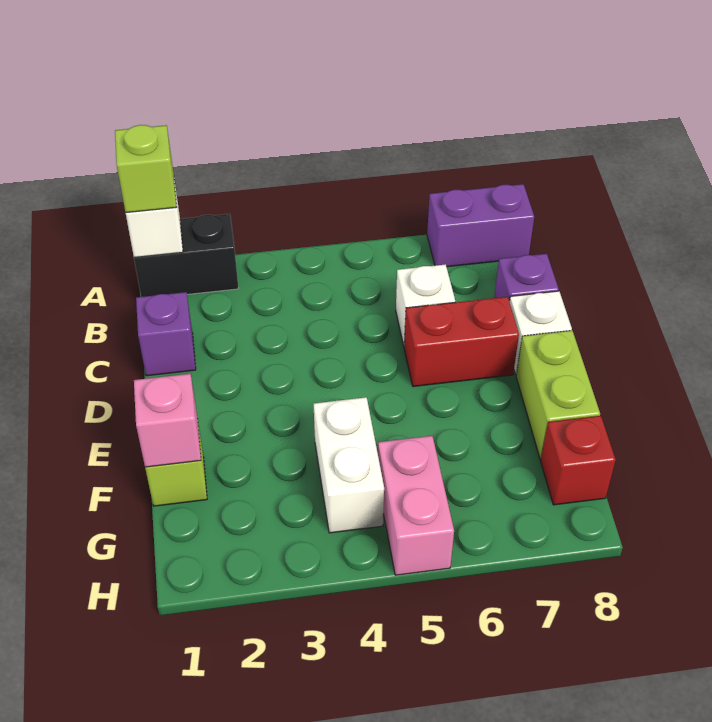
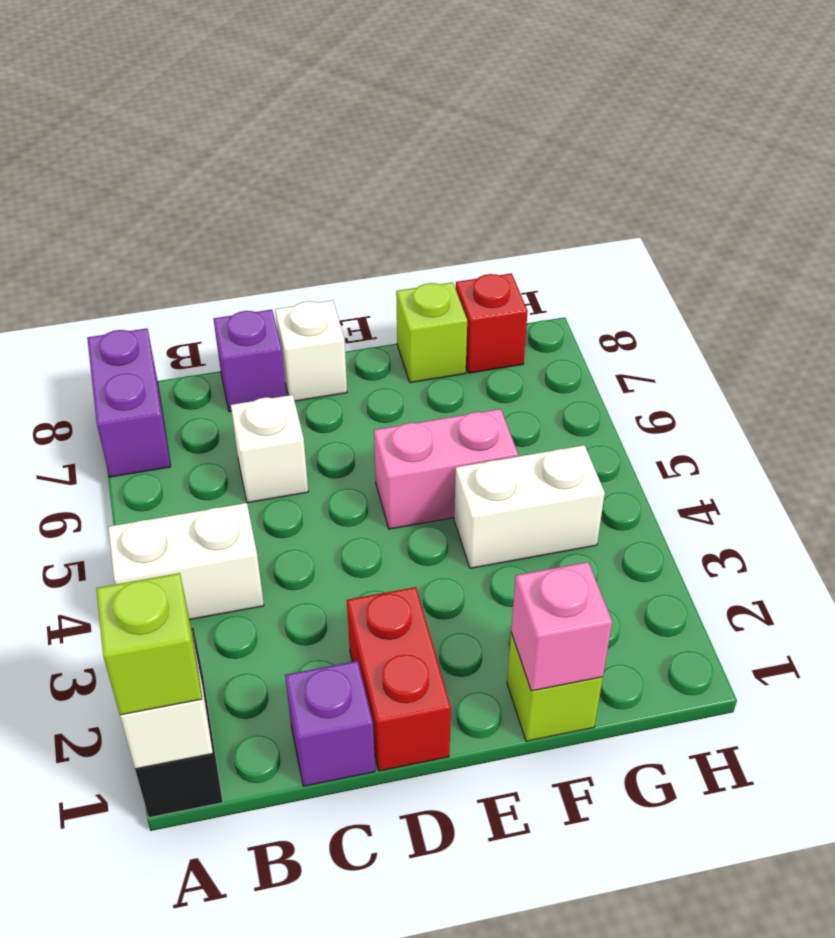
none -> white 1x2 brick [108,503,264,620]
red 1x2 brick [404,297,519,387] -> red 1x2 brick moved to [347,587,451,771]
lime 1x2 brick [516,331,600,459] -> lime 1x1 brick [396,282,467,383]
pink 1x2 brick [378,436,454,575] -> pink 1x2 brick moved to [374,409,518,529]

